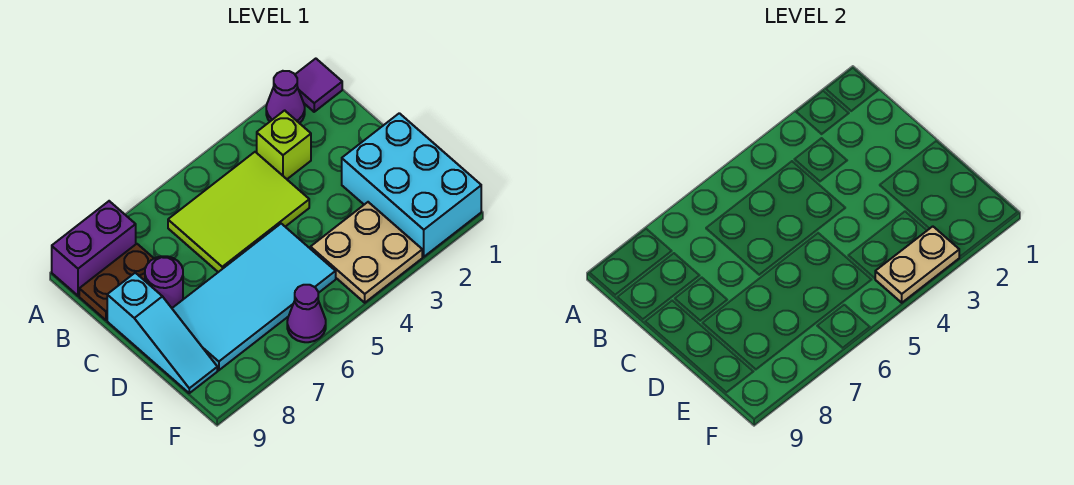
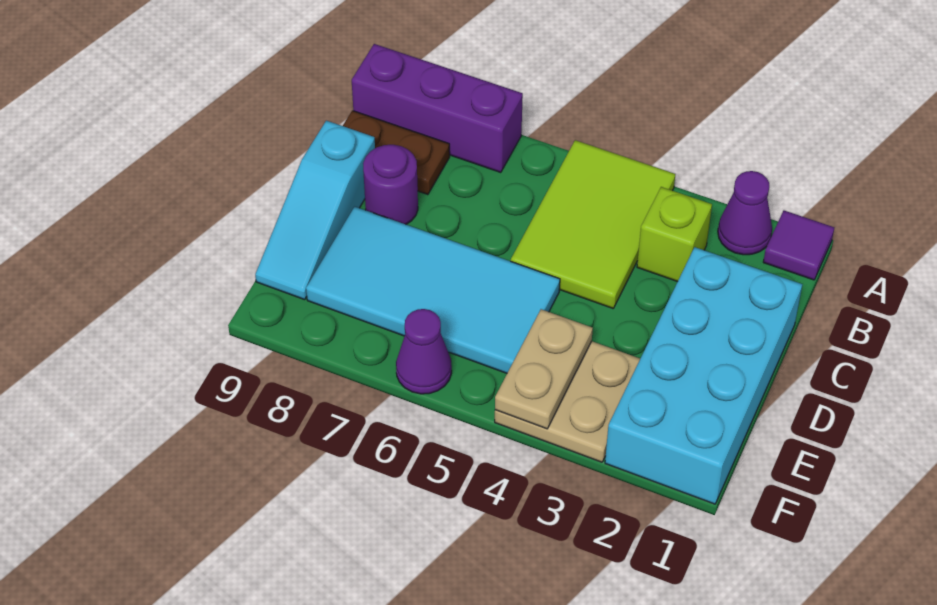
purple 1x2 brick [52,201,136,296] -> purple 1x3 brick [352,44,523,173]
lime 2x3 tile [168,152,309,272] -> lime 2x3 tile turned to [511,140,675,308]
cyan 2x3 brick [342,113,481,257] -> cyan 2x4 brick [605,247,802,504]
tan 1x2 plate [875,226,959,303] -> tan 1x2 plate turned to [495,309,593,429]

